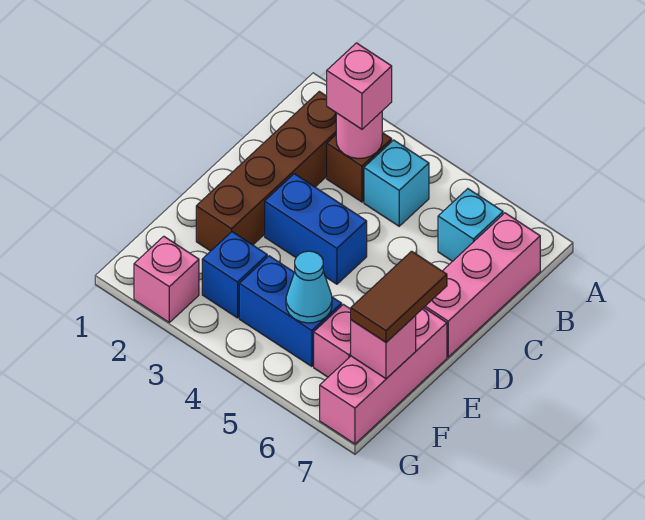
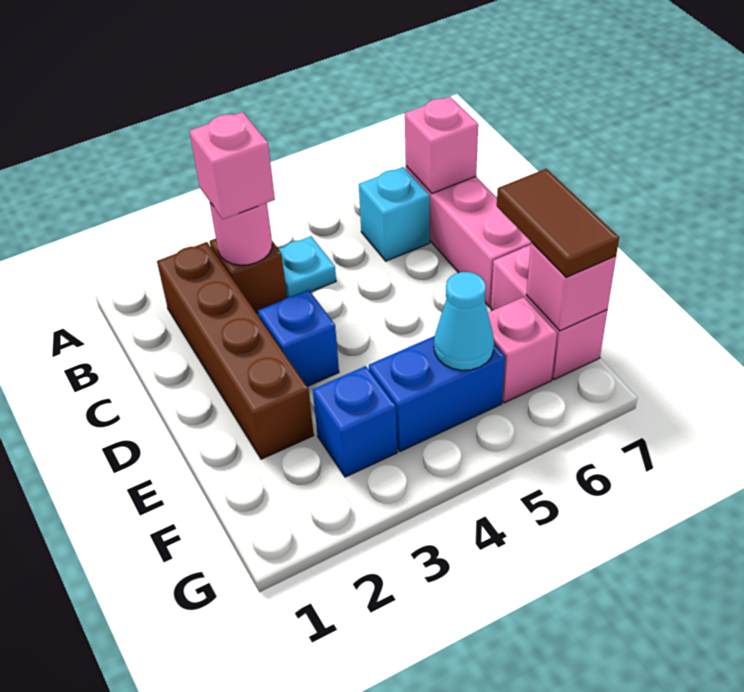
cyan 1x1 brick [364,140,429,226] -> cyan 1x1 plate [279,236,336,297]
blue 1x2 brick [265,174,367,284] -> blue 1x1 brick [258,290,339,386]
pink 1x3 brick [320,308,447,444] -> pink 1x2 brick [491,245,607,379]
pink 1x1 brick [134,236,199,322] -> pink 1x1 brick moved to [405,97,478,193]

